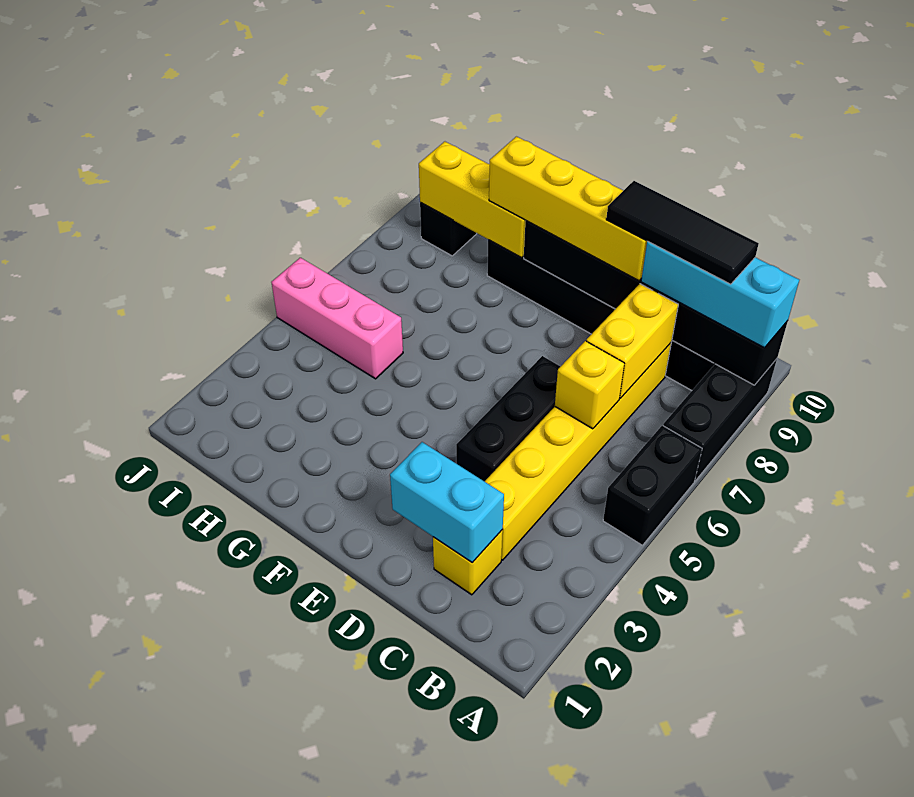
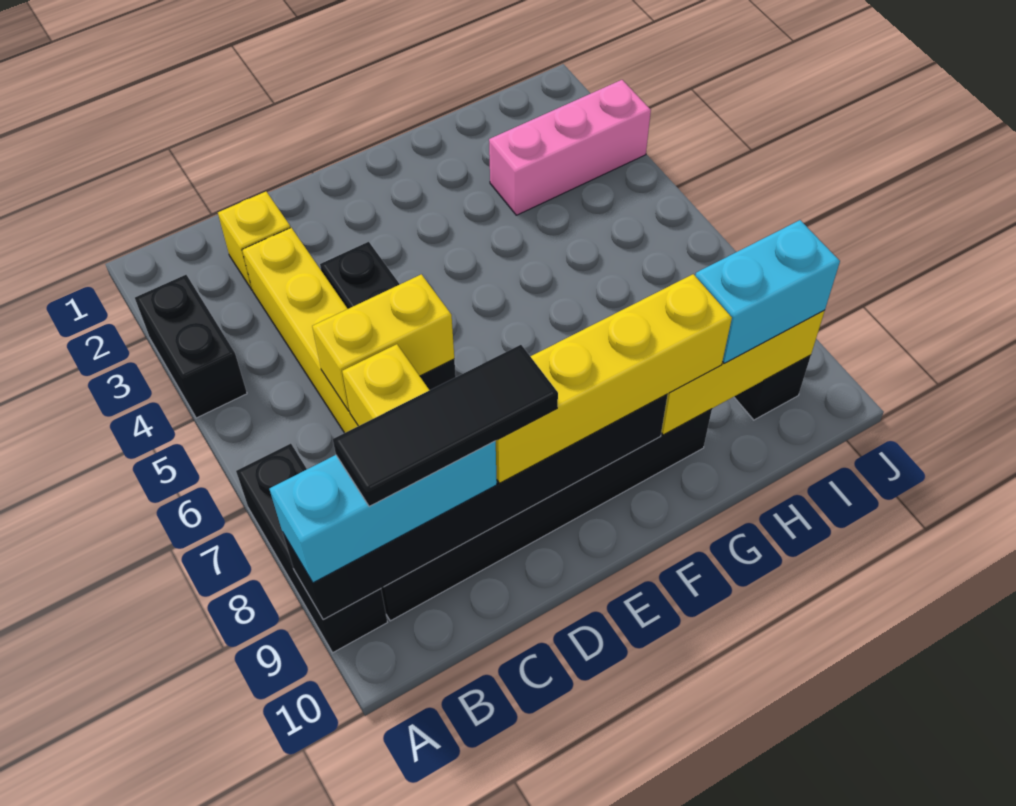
black 1x2 brick [603,425,702,545] -> black 1x2 brick moved to [135,275,247,418]
cyan 1x2 brick [390,442,504,563] -> cyan 1x2 brick moved to [695,220,840,363]
yellow 1x1 brick [555,341,625,429] -> yellow 1x2 brick [312,274,454,411]
pink 1x3 brick [271,258,403,379] -> pink 1x3 brick moved to [489,80,651,215]

